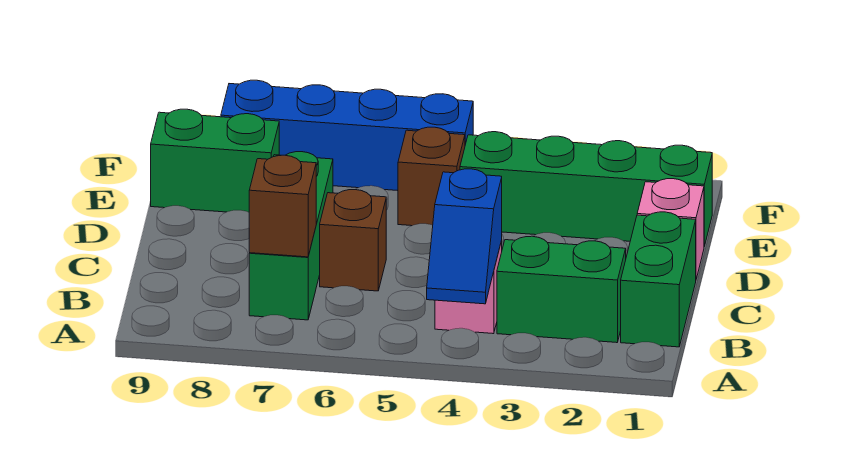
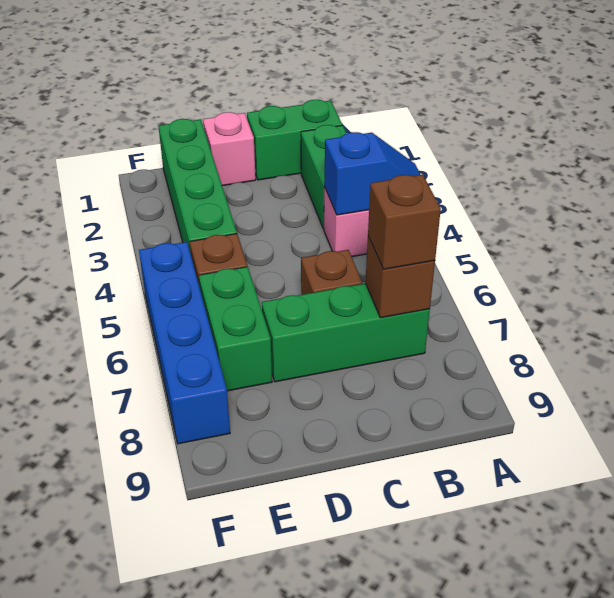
none -> brown 1x1 brick [368,175,441,269]
green 1x2 brick [151,109,279,212] -> green 1x2 brick moved to [199,267,272,391]

